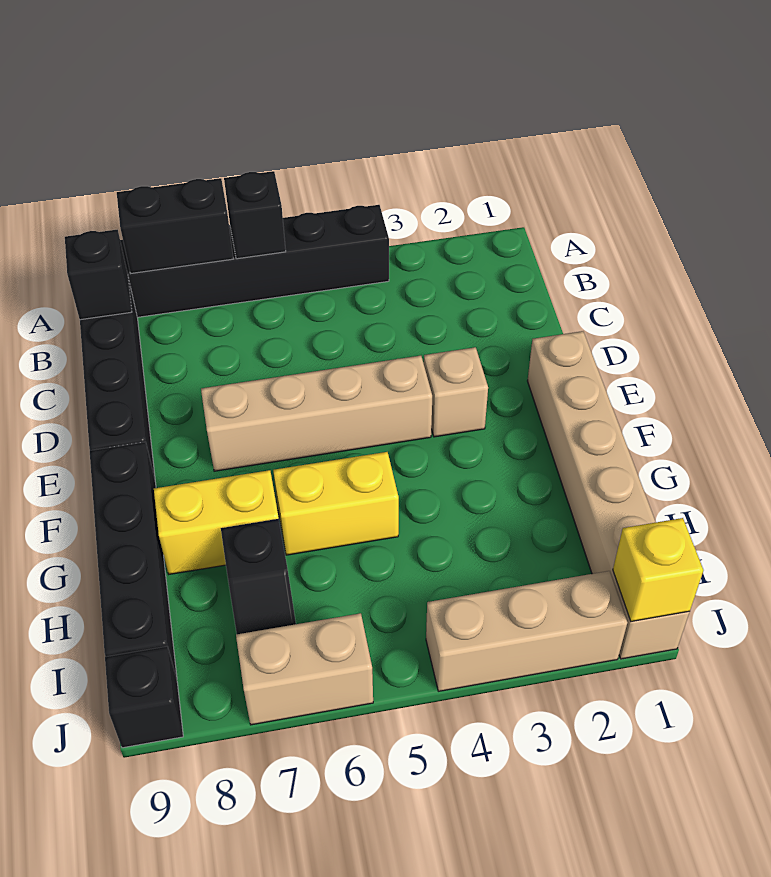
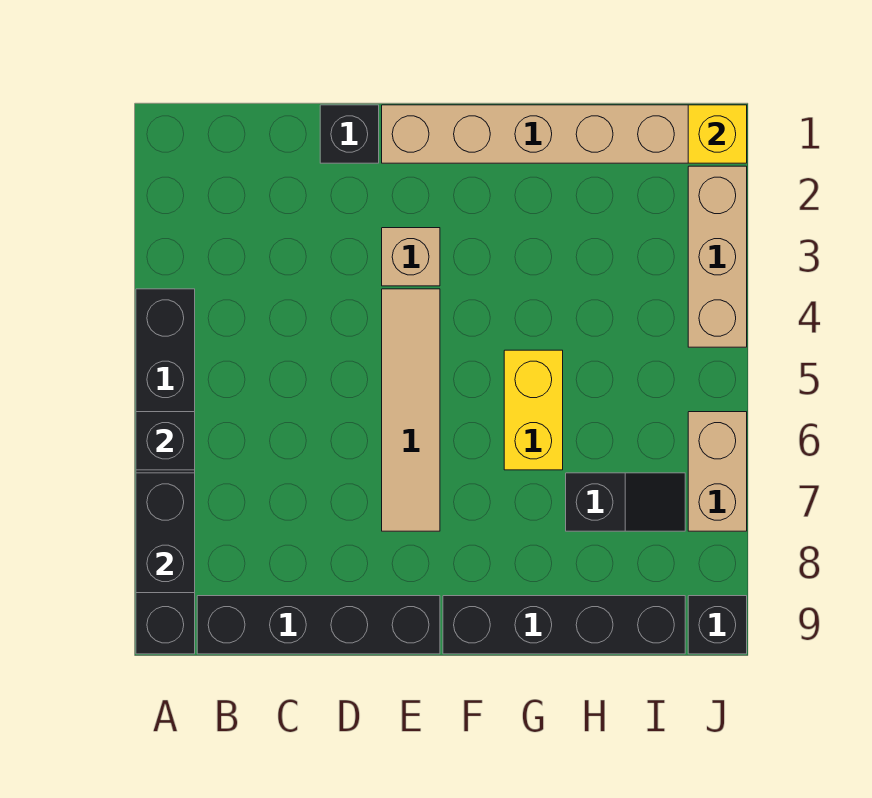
black 1x1 brick [65,230,132,320] -> black 1x1 brick moved to [320,105,379,163]
tan 1x4 brick [201,356,432,471] -> tan 1x4 tile [382,289,440,531]
yellow 1x2 brick [154,470,279,574] -> none

